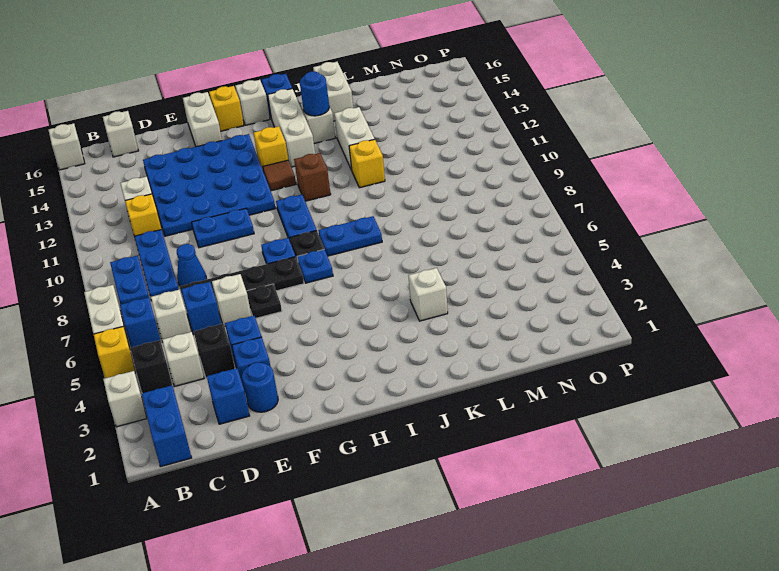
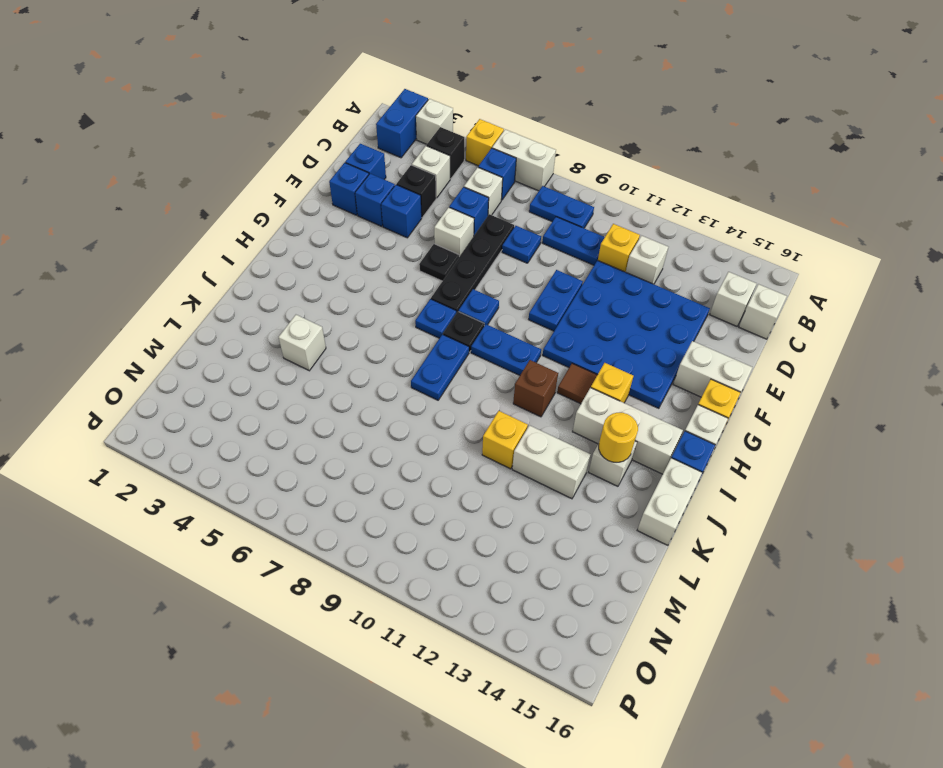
white 1x1 brick [49,123,85,170] -> white 1x1 brick moved to [710,272,757,326]
blue 1x2 brick [142,385,192,467] -> blue 1x2 brick turned to [376,89,428,158]
blue 1x3 plate [134,230,179,297] -> blue 1x2 plate [542,217,605,265]
blue 1x1 cone [177,244,207,286] -> blue 1x1 plate [502,226,541,263]
blue 1x1 round brick [242,362,278,412] -> blue 1x1 brick [329,163,369,215]
blue 1x1 round brick [300,71,329,116] -> yellow 1x1 round brick [599,413,638,462]
white 1x2 brick [313,62,353,121] -> white 1x2 brick turned to [637,458,702,545]

